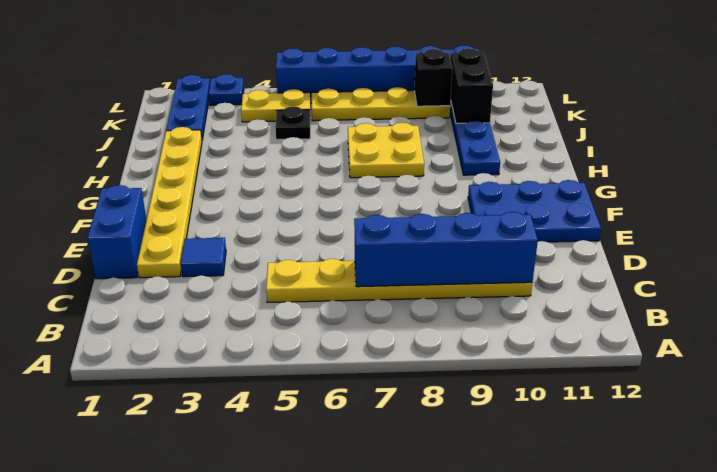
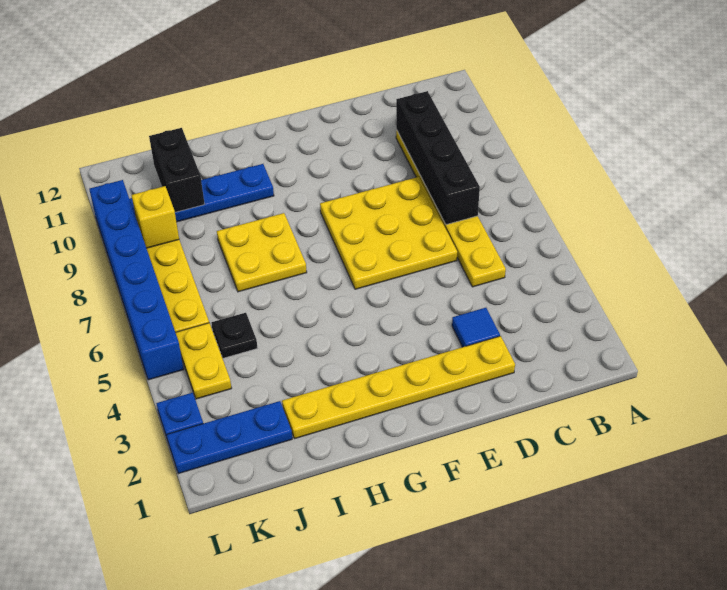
blue 1x4 brick [354,212,538,287] -> black 1x4 brick [396,91,480,225]
blue 1x2 brick [87,185,146,279] -> none
none -> yellow 3x3 plate [320,177,457,289]
blue 2x3 plate [468,180,601,242] -> none
black 1x2 brick [450,48,493,124] -> black 1x2 brick turned to [149,128,205,212]
black 1x1 brick [414,49,452,106] -> yellow 1x1 brick [131,186,179,248]

